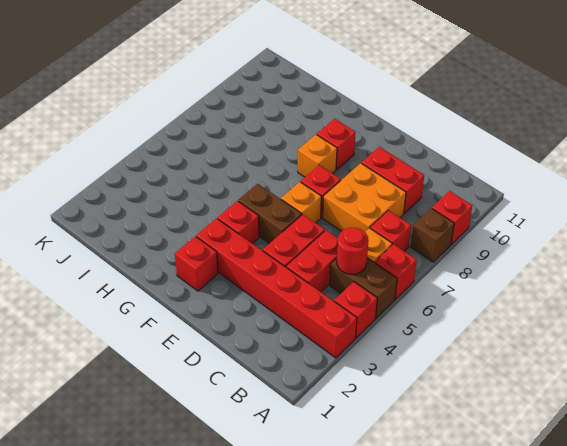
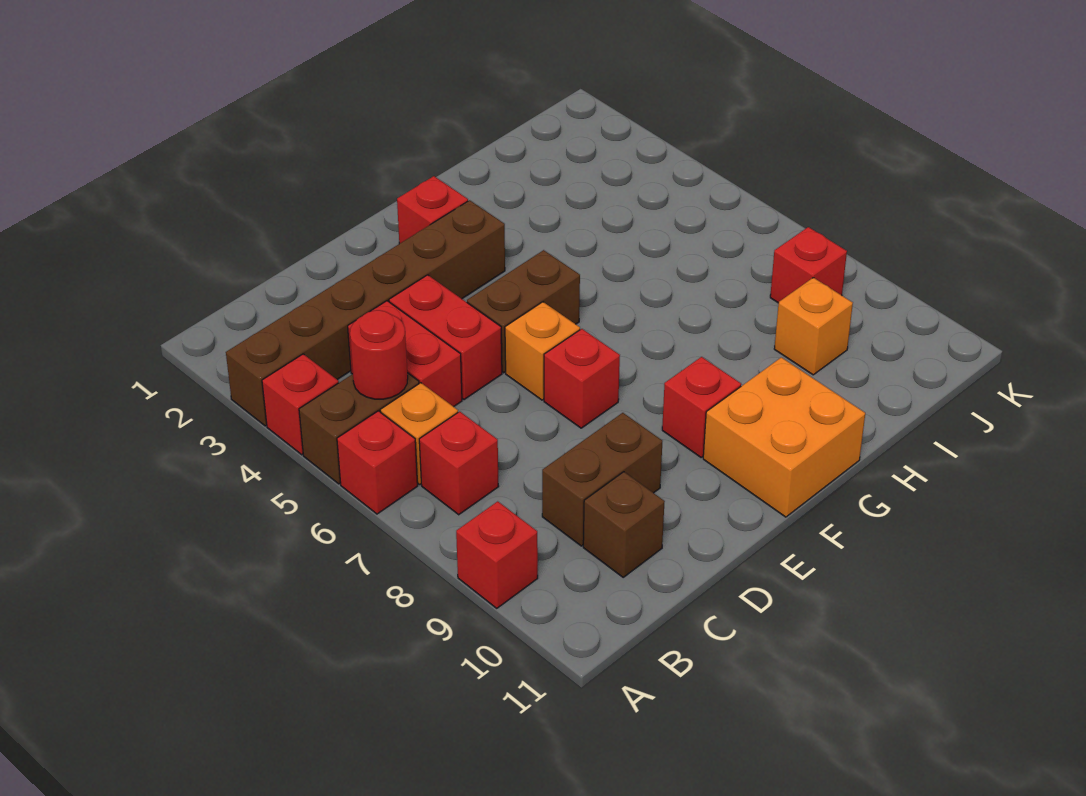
red 1x6 brick [196,218,357,358] -> brown 1x6 brick [226,200,505,426]
brown 1x1 brick [411,208,454,262] -> brown 1x1 brick moved to [583,472,665,577]
orange 2x2 brick [323,163,406,232] -> orange 2x2 brick moved to [703,357,865,517]
red 1x2 brick [362,147,424,213] -> brown 1x2 brick [542,413,662,546]
red 1x1 brick [218,201,259,244] -> red 1x1 brick moved to [770,227,847,303]
orange 1x1 brick [298,135,337,177] -> orange 1x1 brick moved to [774,278,853,375]

